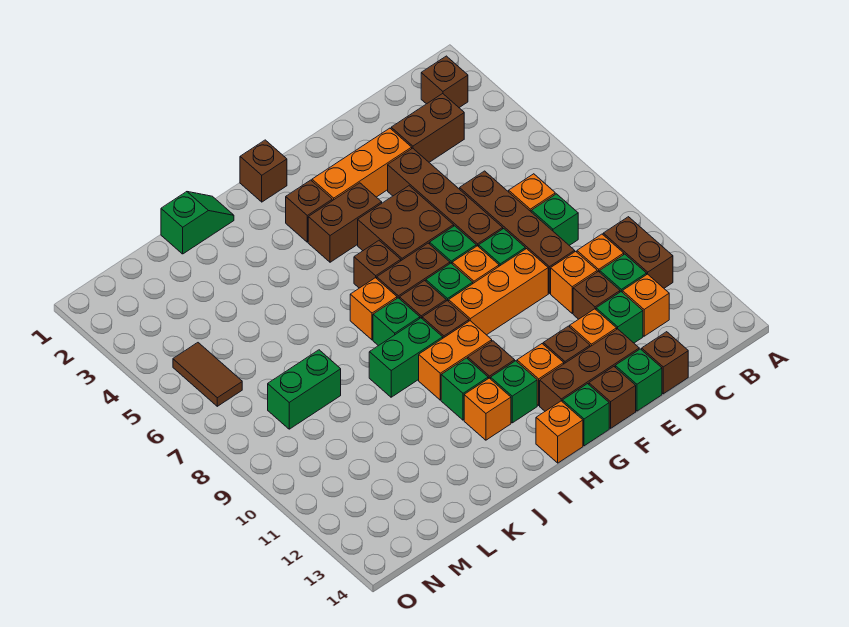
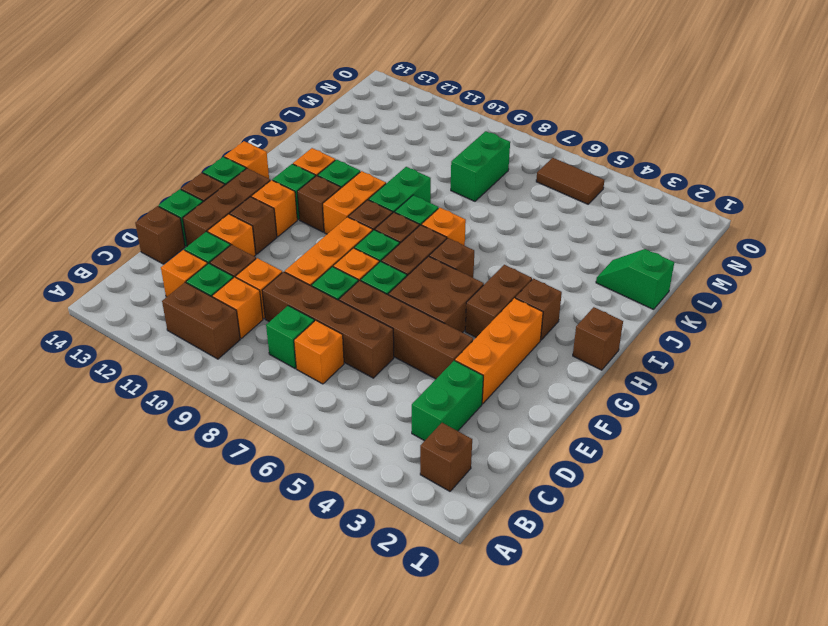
brown 1x2 brick [391,94,464,162] -> green 1x2 brick [412,361,483,441]
green 1x2 slope [161,192,234,254] -> green 1x2 slope turned to [596,249,674,310]

